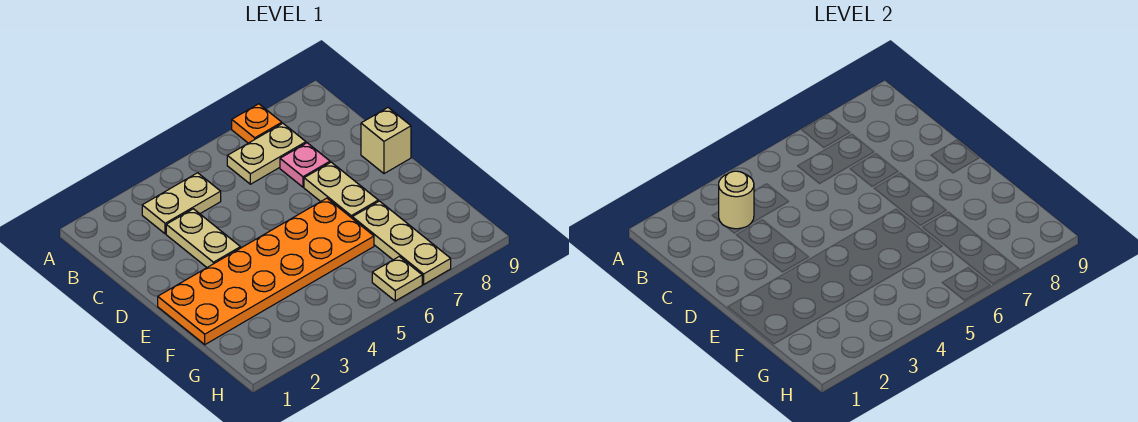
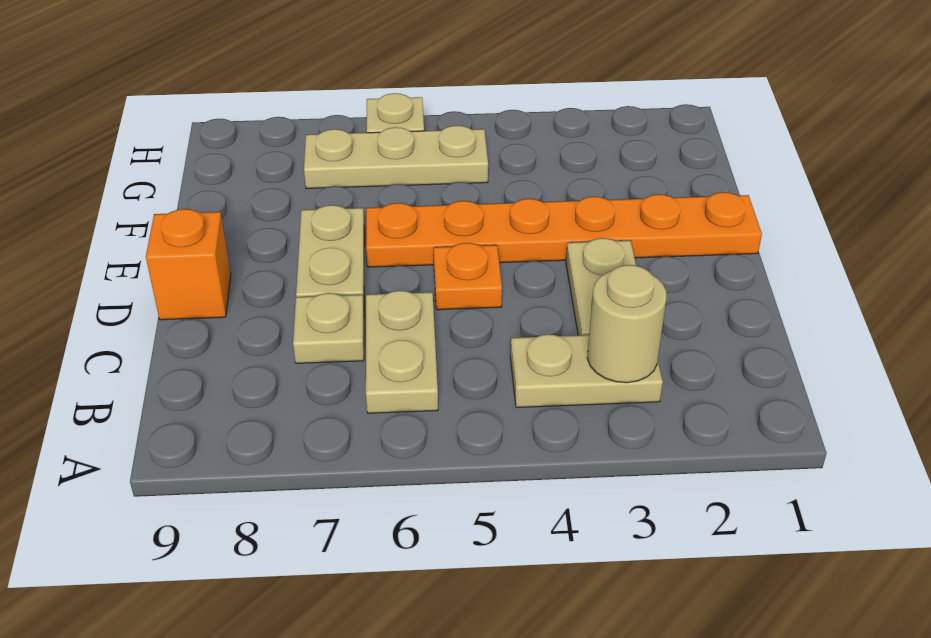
orange 1x1 plate [232,104,282,143] -> orange 1x1 plate moved to [434,243,502,310]
tan 1x2 plate [227,123,306,184] -> tan 1x2 plate turned to [366,291,438,413]
pink 1x1 plate [280,143,330,187] -> tan 1x1 plate [293,293,364,363]
tan 1x1 brick [361,108,411,174] -> orange 1x1 brick [146,209,231,320]
orange 2x6 plate [158,198,374,345] -> orange 1x6 plate [366,192,762,267]
tan 1x3 plate [352,201,451,284] -> tan 1x3 plate turned to [304,125,488,189]

